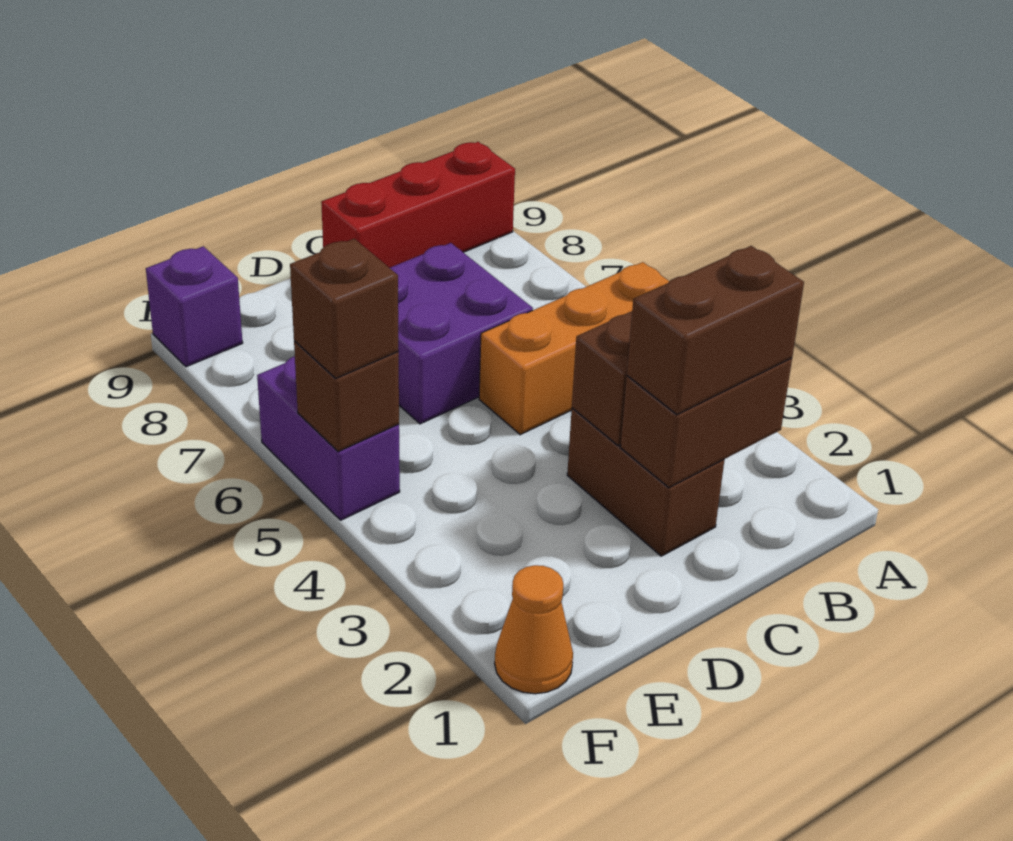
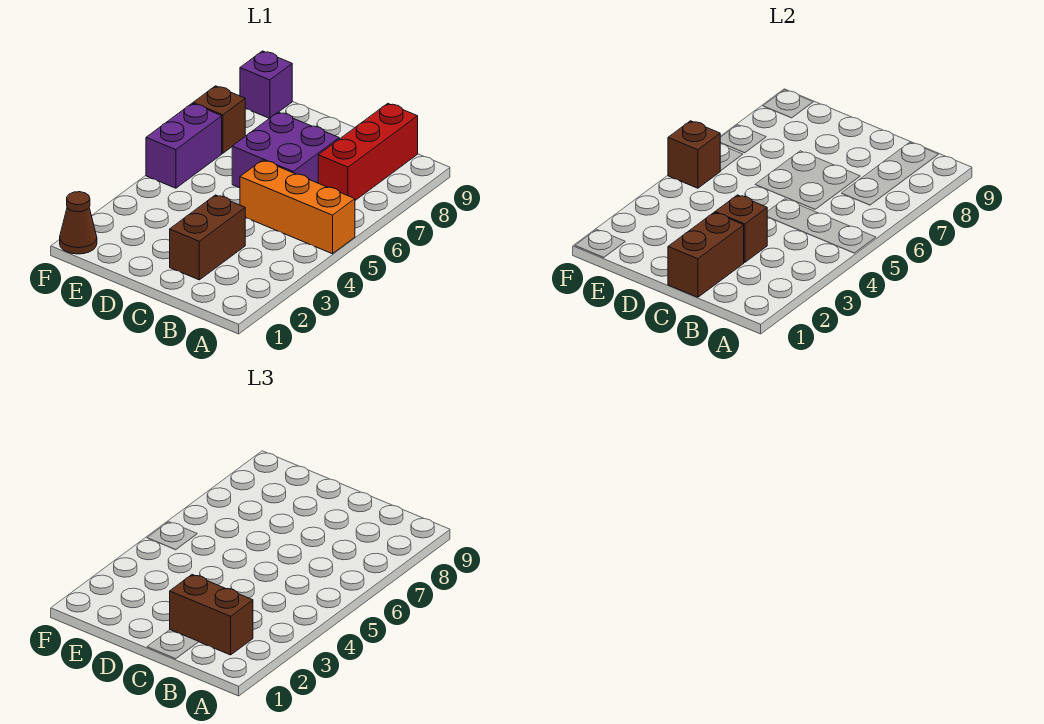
red 1x3 brick [321,142,515,268] -> red 1x3 brick turned to [318,103,418,200]
brown 1x2 brick [620,358,792,488] -> brown 1x2 brick turned to [668,213,744,297]
orange 1x1 cone [495,565,573,694] -> brown 1x1 cone [60,192,97,254]
brown 1x1 brick [290,239,399,378] -> brown 1x1 brick moved to [193,86,245,153]

